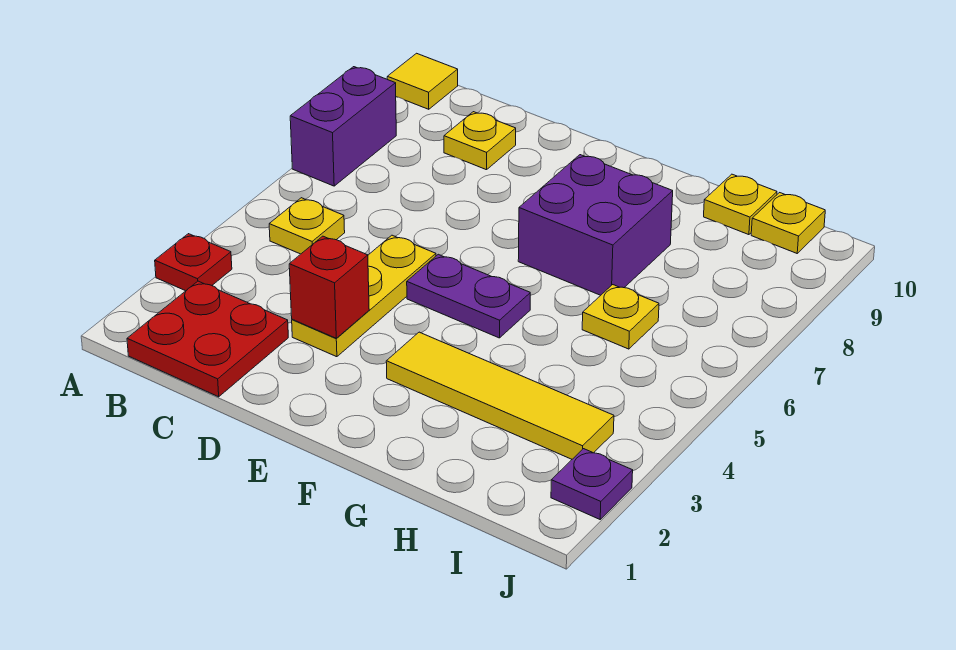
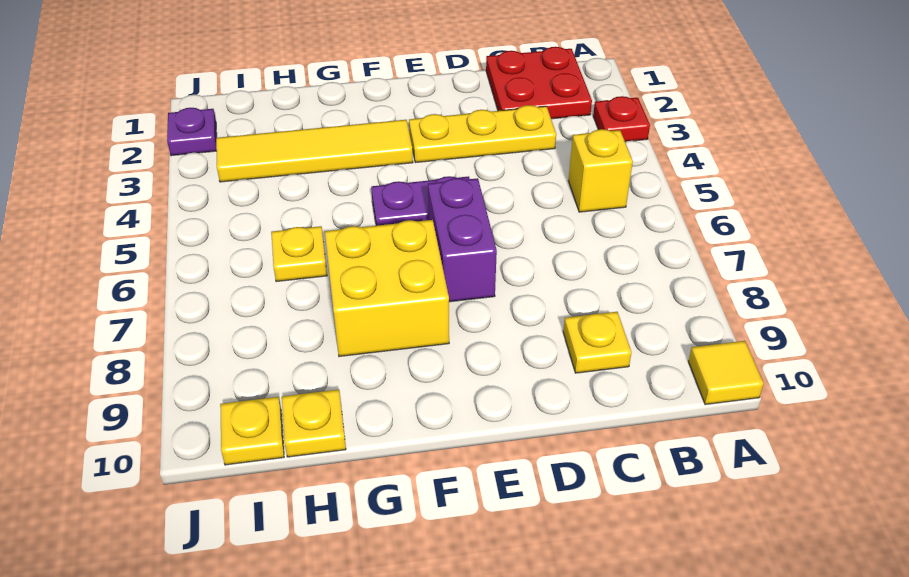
purple 1x2 brick [290,67,396,186] -> purple 1x2 brick moved to [428,178,497,302]
yellow 1x1 plate [269,198,345,254] -> yellow 1x1 brick [568,129,633,212]
yellow 1x3 plate [292,235,436,357] -> yellow 1x3 plate turned to [409,105,556,163]
red 1x1 brick [289,236,369,338] -> none
purple 2x2 brick [518,155,673,295] -> yellow 2x2 brick [325,220,449,356]

